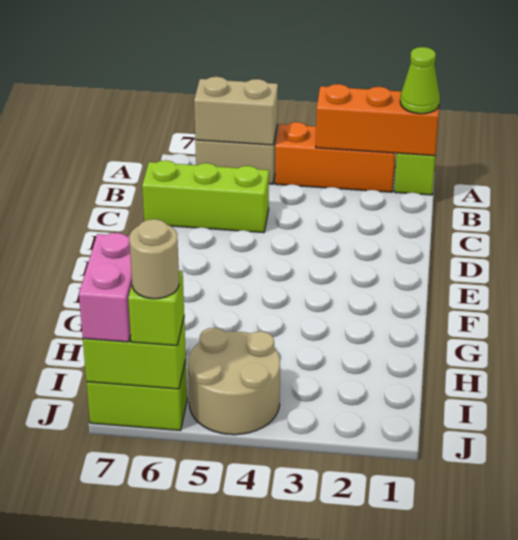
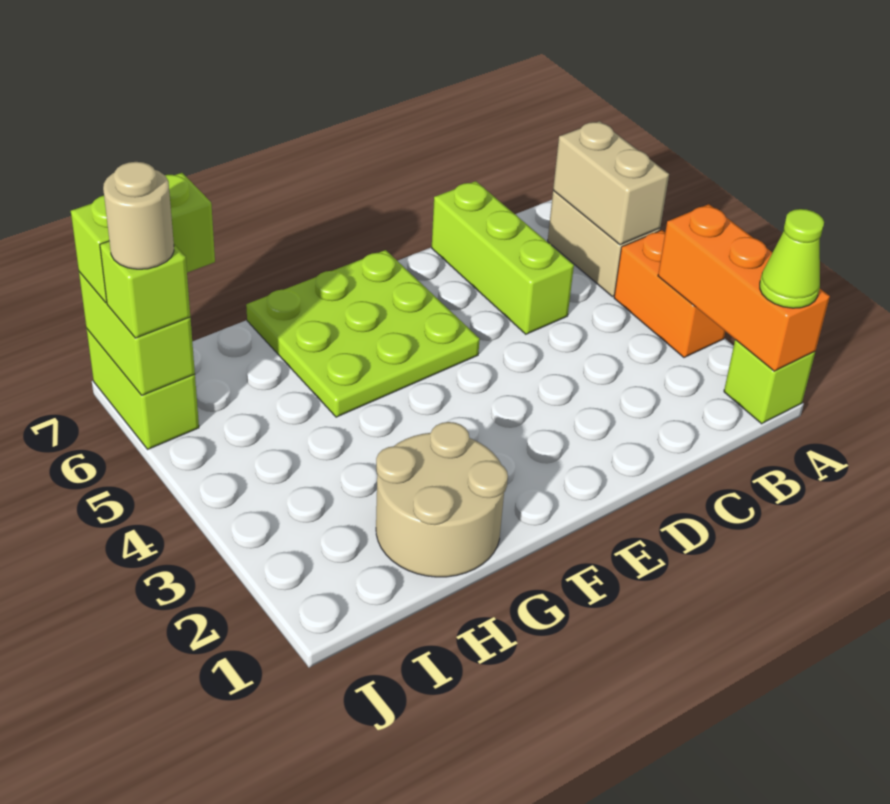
orange 1x3 brick [275,122,395,192] -> orange 1x2 brick [614,230,725,358]
none -> lime 3x3 plate [246,250,480,417]
tan 2x2 round brick [188,328,280,435] -> tan 2x2 round brick moved to [376,422,508,577]
pink 1x2 brick [79,233,132,342] -> lime 1x2 brick [71,173,215,303]

